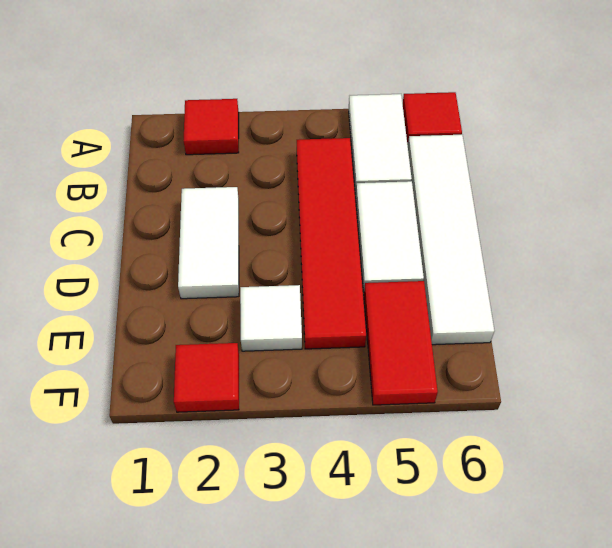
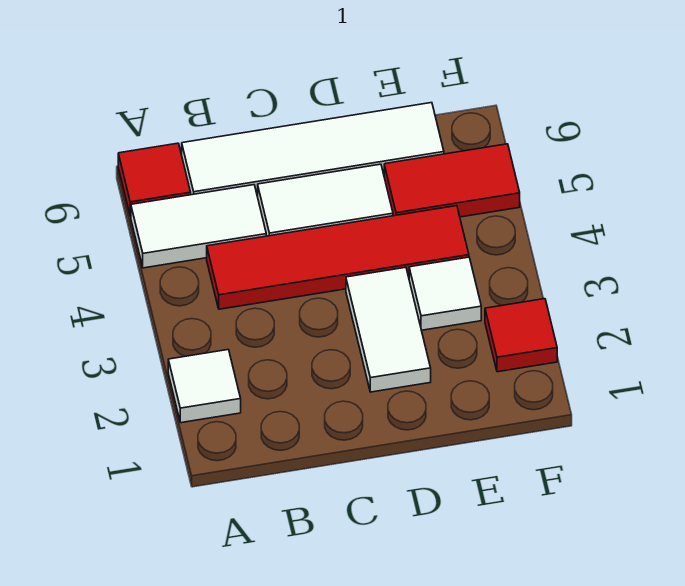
red 1x1 tile [183,99,239,155] -> white 1x1 tile [168,350,241,423]
white 1x2 tile [178,187,239,299] -> white 1x2 tile turned to [346,267,431,392]

